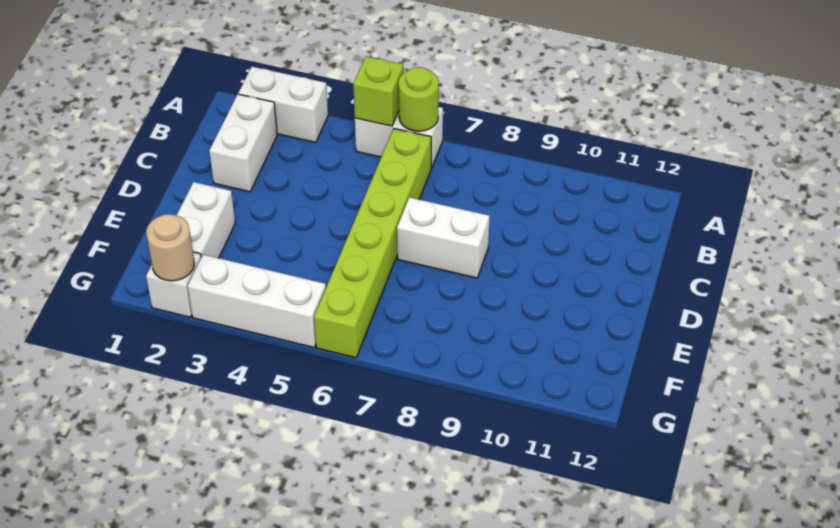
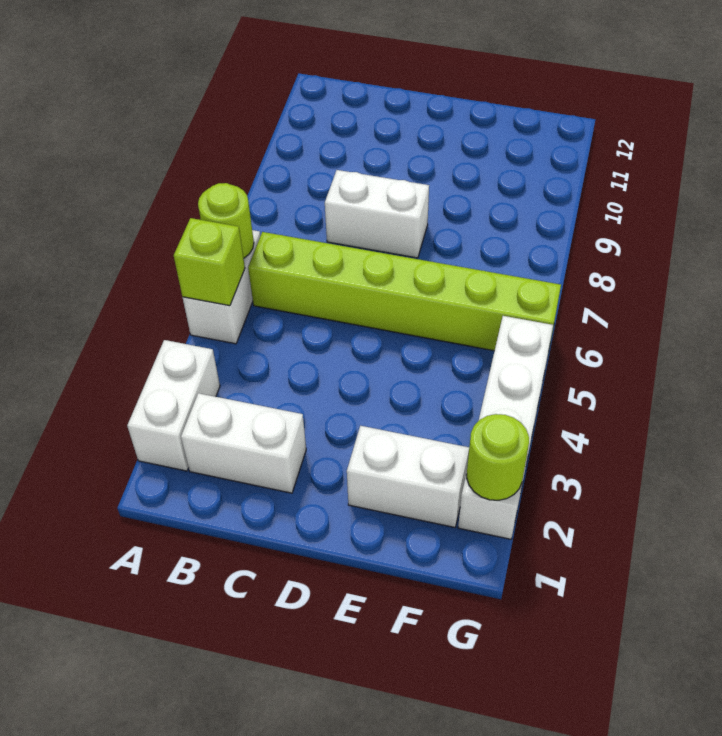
white 1x2 brick [397,197,490,278] -> white 1x2 brick turned to [325,170,429,258]
tan 1x1 round brick [146,214,194,281] -> lime 1x1 round brick [467,414,529,500]

